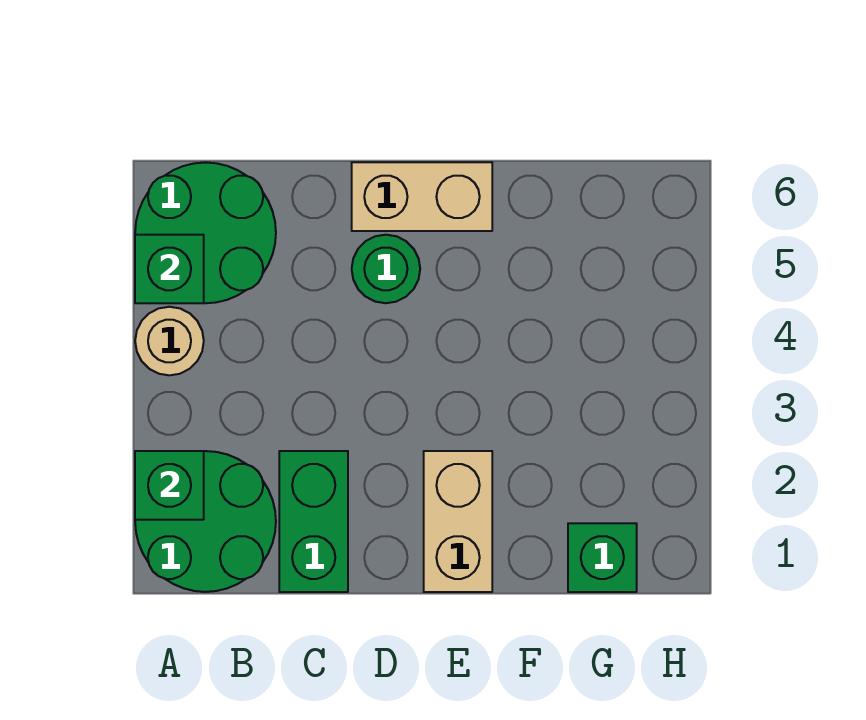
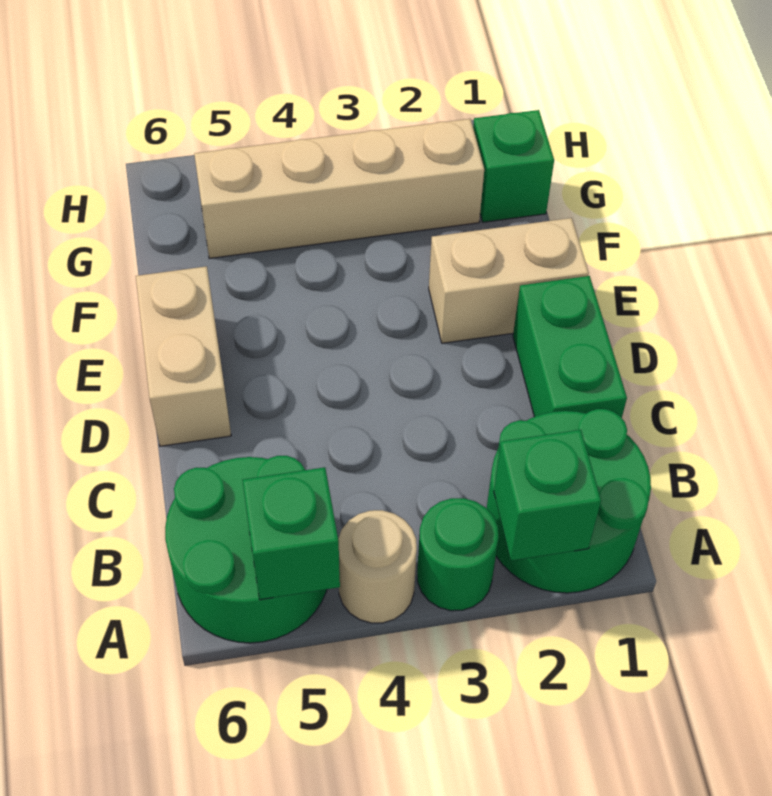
green 1x2 brick [279,451,348,592] -> green 1x2 brick turned to [513,276,627,418]
green 1x1 round brick [352,235,420,303] -> green 1x1 round brick moved to [417,498,499,611]
none -> tan 1x4 brick [194,119,484,259]

